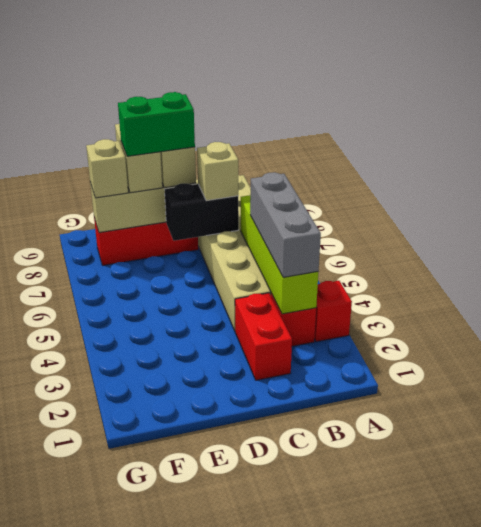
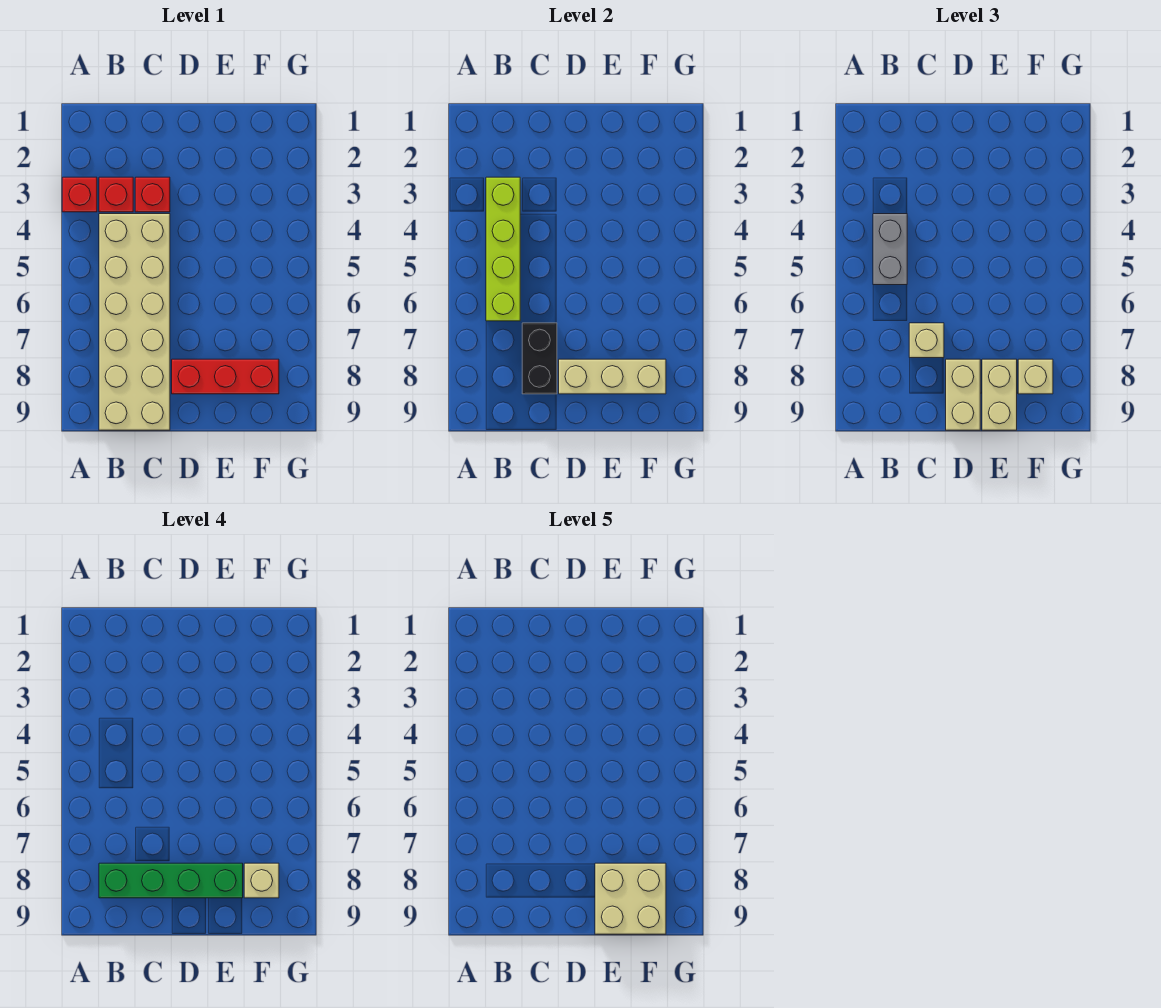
grey 1x3 brick [250,172,321,277] -> grey 1x2 brick [873,214,907,285]
red 1x2 brick [235,293,292,380] -> red 1x1 brick [135,177,170,212]
black 1x2 brick [164,183,239,241] -> black 1x2 brick turned to [522,323,557,394]
green 1x2 brick [118,92,195,156] -> green 1x4 brick [99,863,243,898]
none -> tan 2x2 brick [595,863,666,934]
none -> tan 1x1 brick [244,863,279,898]

